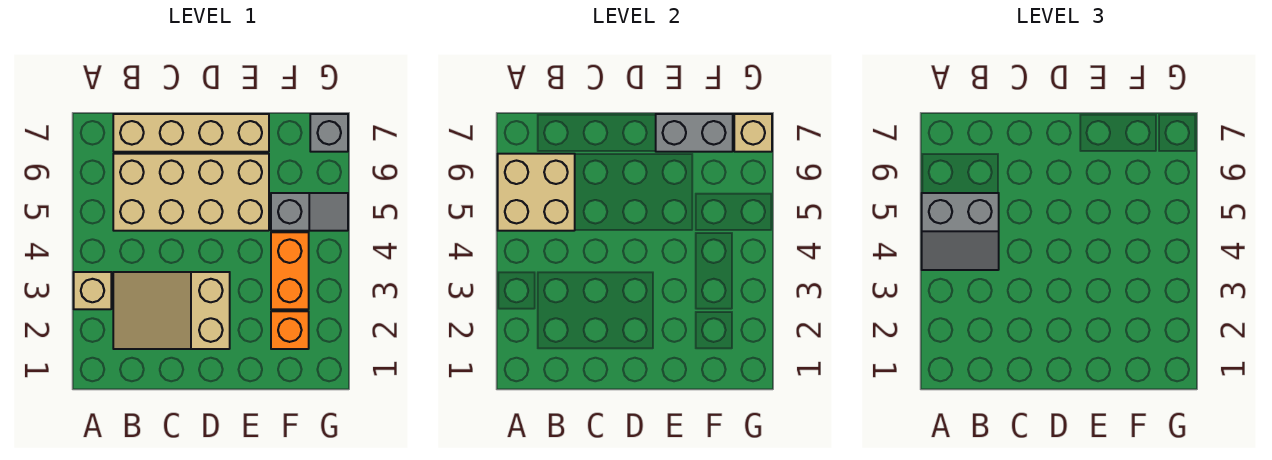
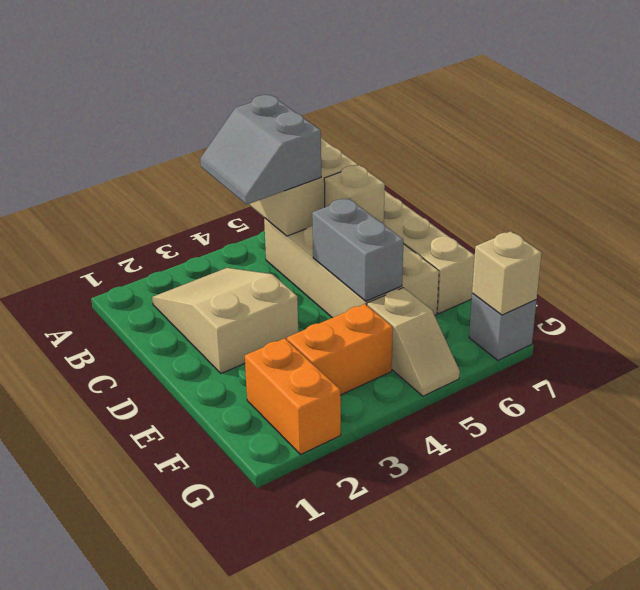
tan 1x1 brick [74,272,111,309] -> tan 1x1 brick moved to [324,165,385,224]
grey 1x2 brick [656,114,733,152] -> grey 1x2 brick moved to [312,198,403,301]
orange 1x1 brick [271,311,309,349] -> orange 1x2 brick [245,338,341,455]
grey 1x2 slope [271,193,348,231] -> tan 1x2 slope [367,288,460,396]

